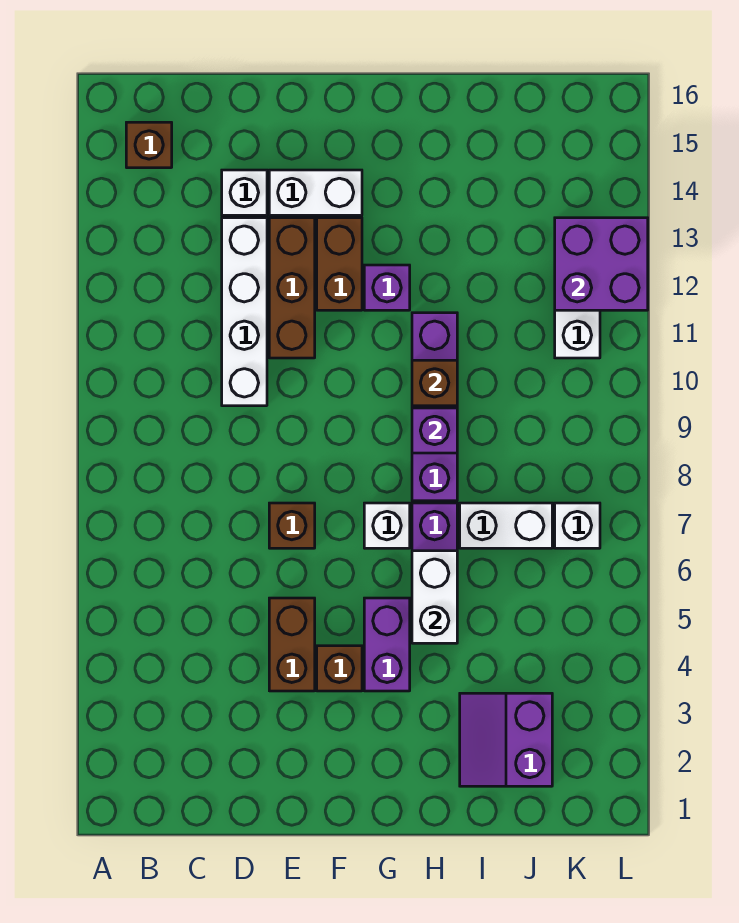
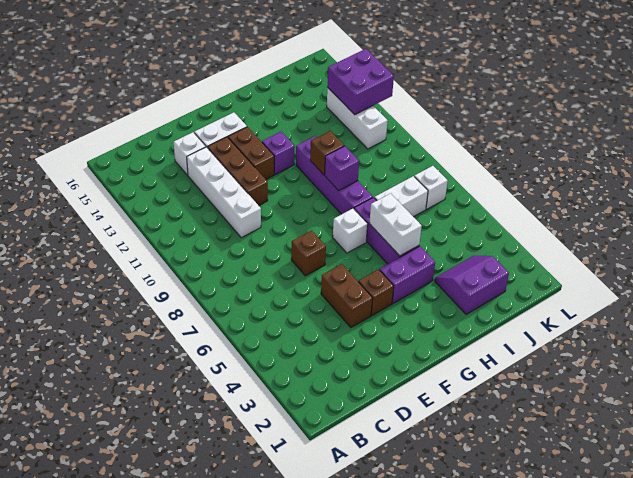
brown 1x1 brick [126,122,172,168] -> none
purple 1x2 brick [364,598,410,691] -> purple 1x2 brick turned to [380,246,435,303]
purple 2x2 slope [460,693,552,786] -> purple 2x2 slope turned to [435,255,509,314]

